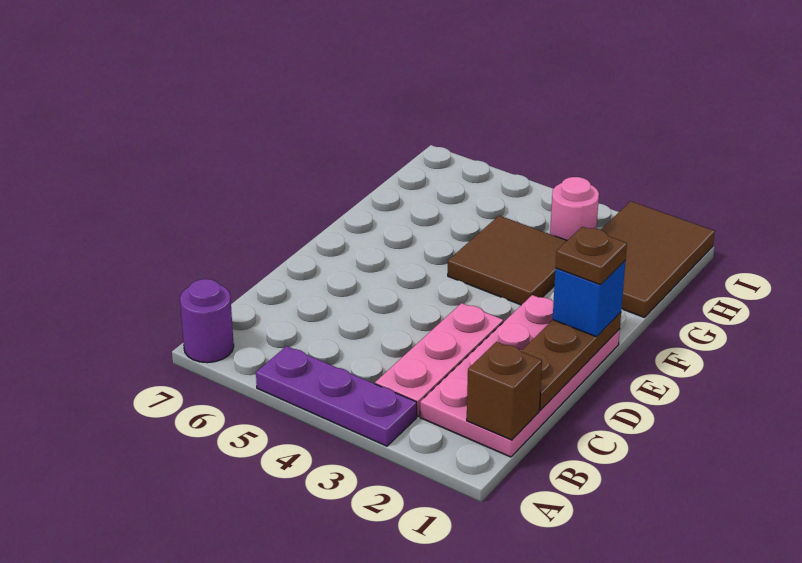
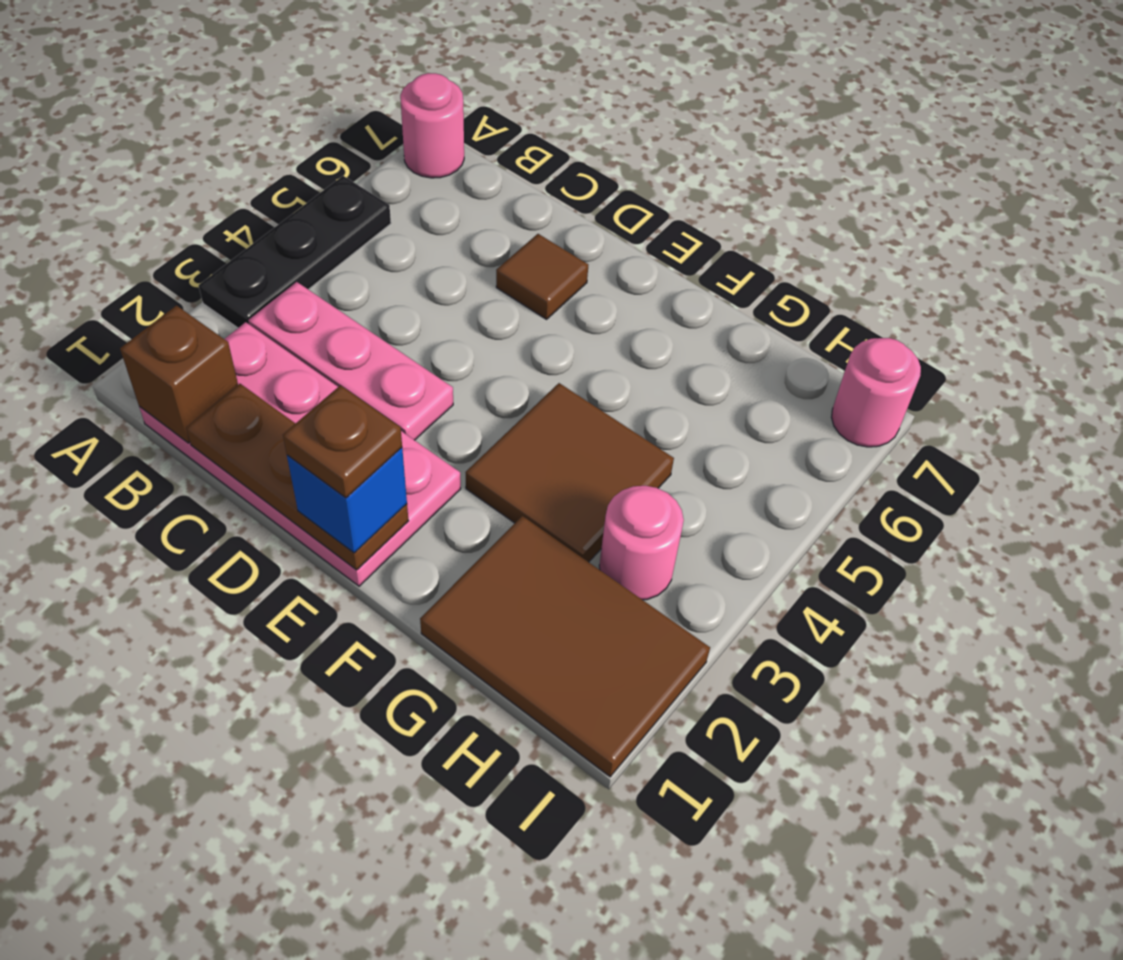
purple 1x3 plate [256,346,417,446] -> black 1x3 plate [199,176,391,328]
purple 1x1 round brick [180,279,234,363] -> pink 1x1 round brick [400,73,464,178]
none -> brown 1x1 tile [496,234,588,319]
none -> pink 1x1 round brick [831,338,921,447]

